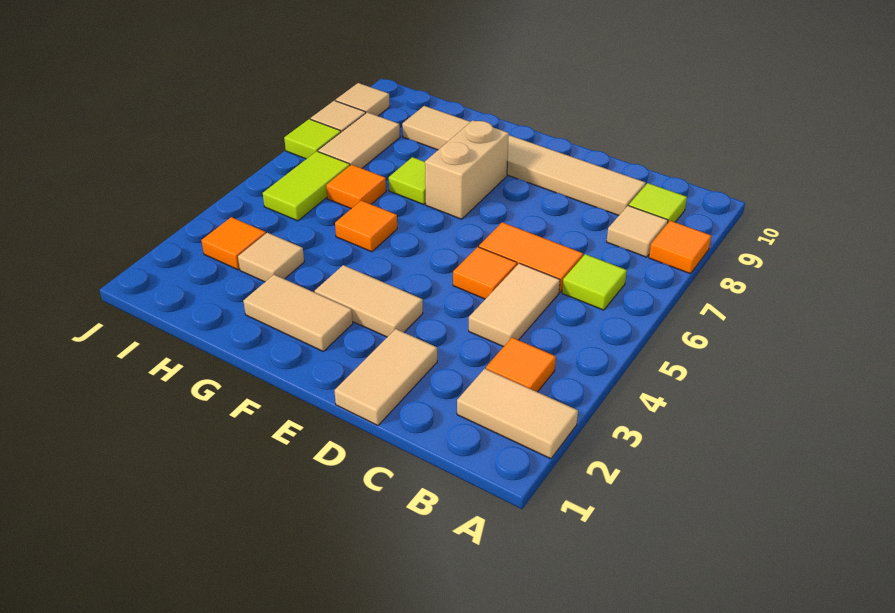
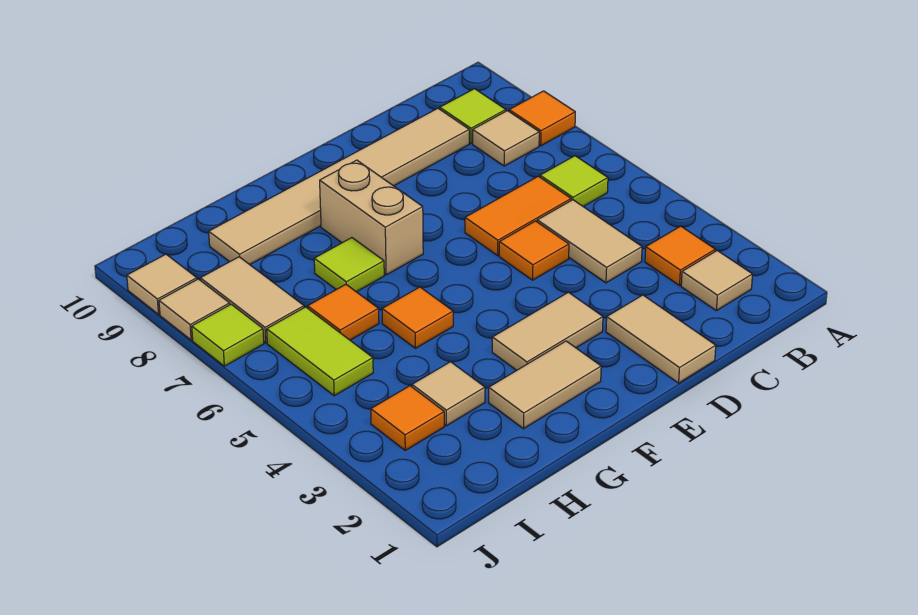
tan 1x2 tile [457,369,578,459] -> tan 1x1 tile [681,251,753,311]

